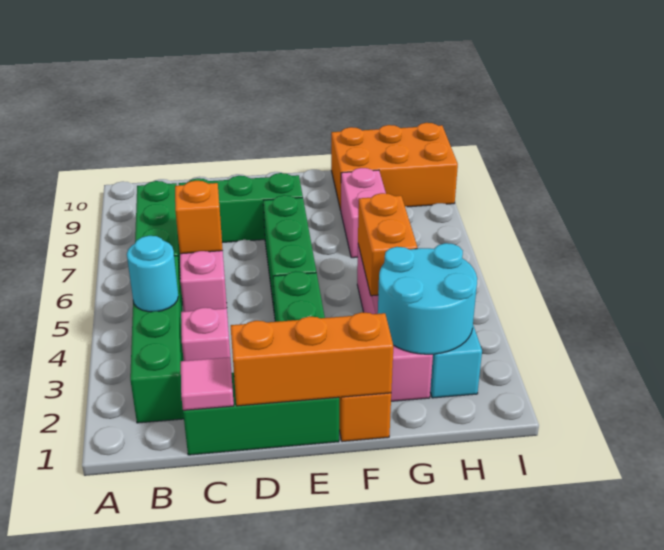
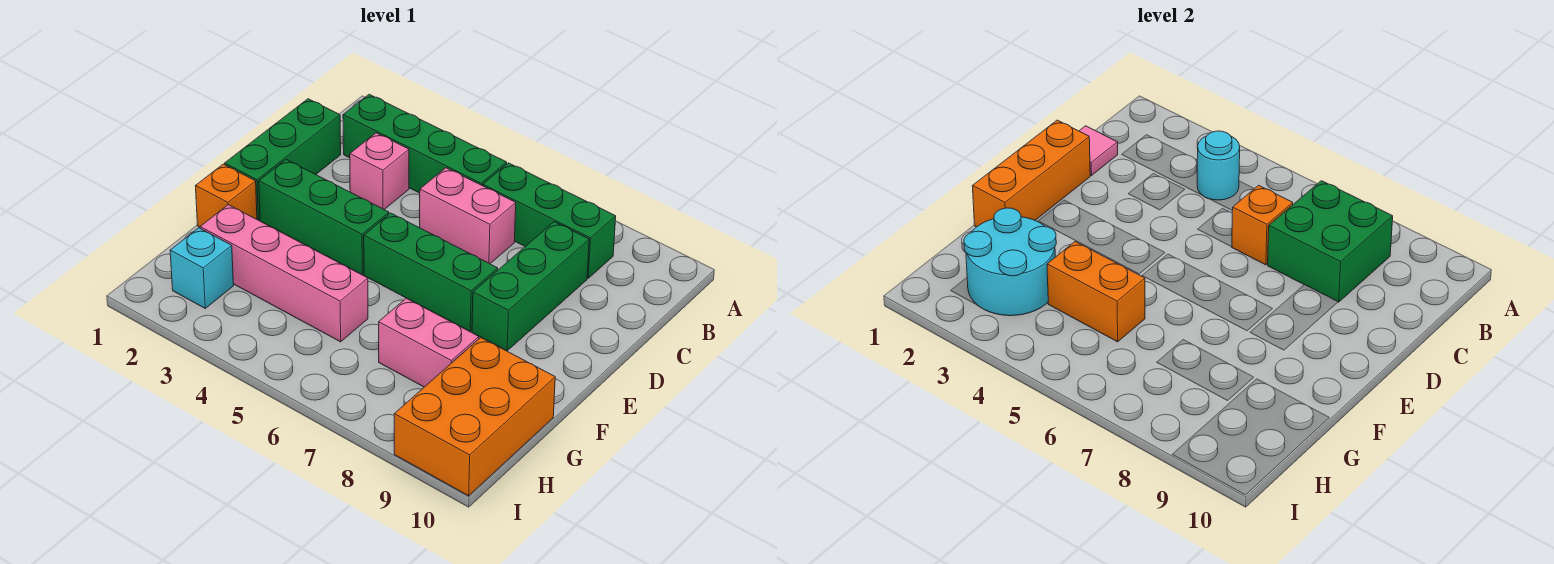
none -> green 2x2 brick [1268,181,1393,302]

